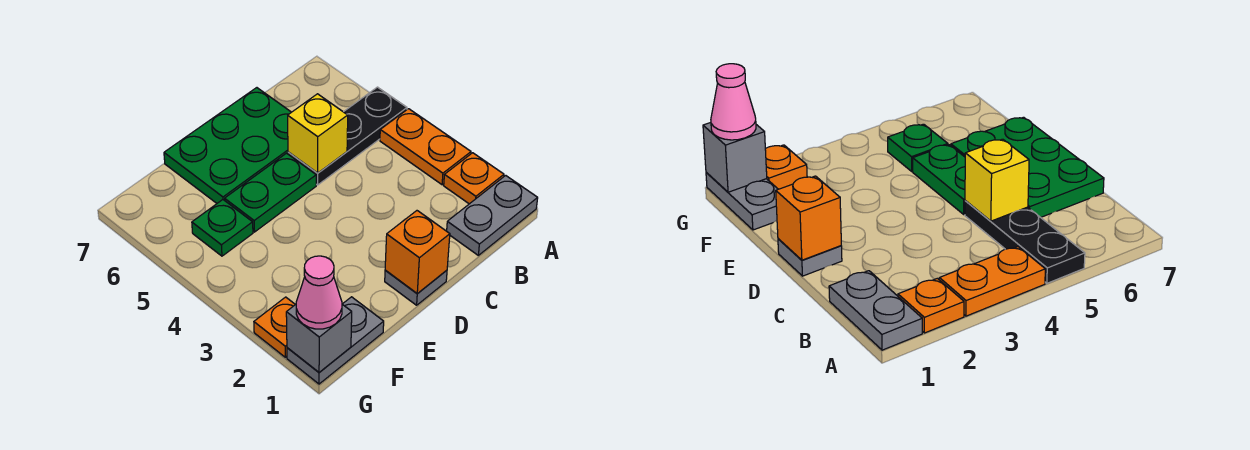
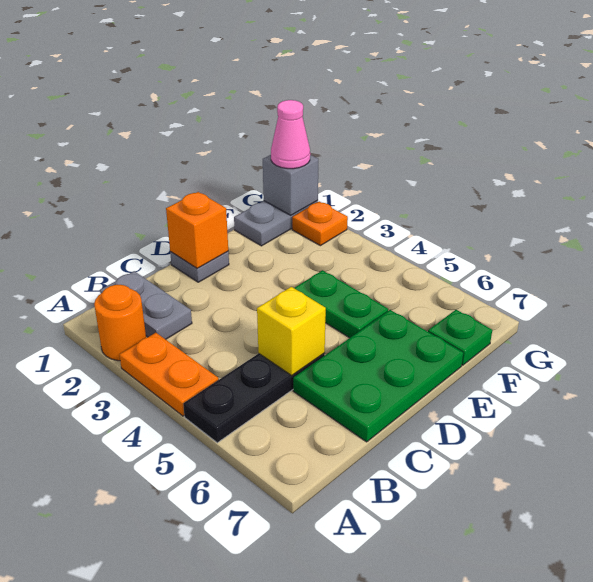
grey 1x2 plate [447,176,538,255] -> grey 1x2 plate turned to [100,271,192,339]
orange 1x1 plate [444,153,504,204] -> orange 1x1 round brick [94,285,146,361]
green 1x2 plate [225,153,316,232] -> green 1x2 plate turned to [294,270,388,338]
green 1x1 plate [192,200,253,256] -> green 1x1 plate moved to [428,310,492,365]

